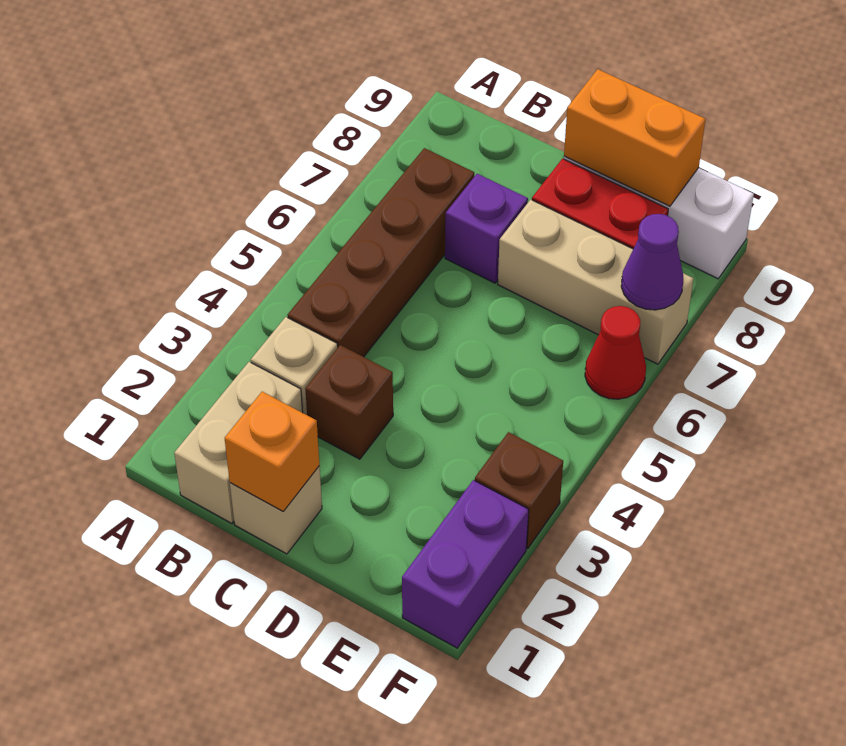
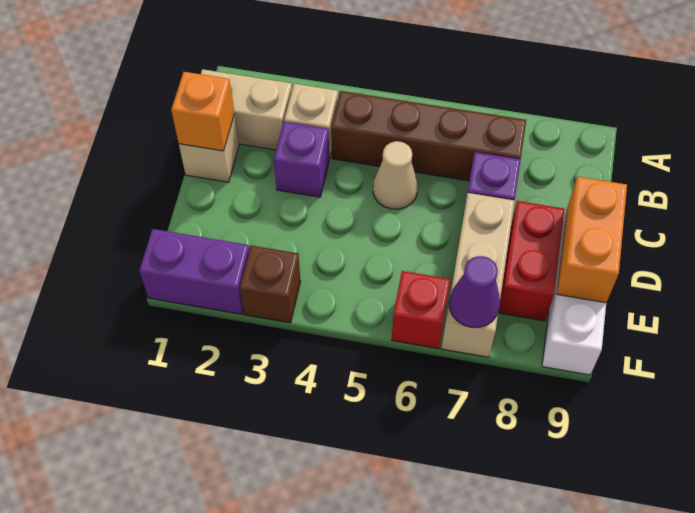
brown 1x1 brick [305,345,393,459] -> purple 1x1 brick [274,122,329,197]
none -> tan 1x1 cone [373,141,418,209]
red 1x1 cone [585,306,646,399] -> red 1x1 brick [392,271,450,349]

